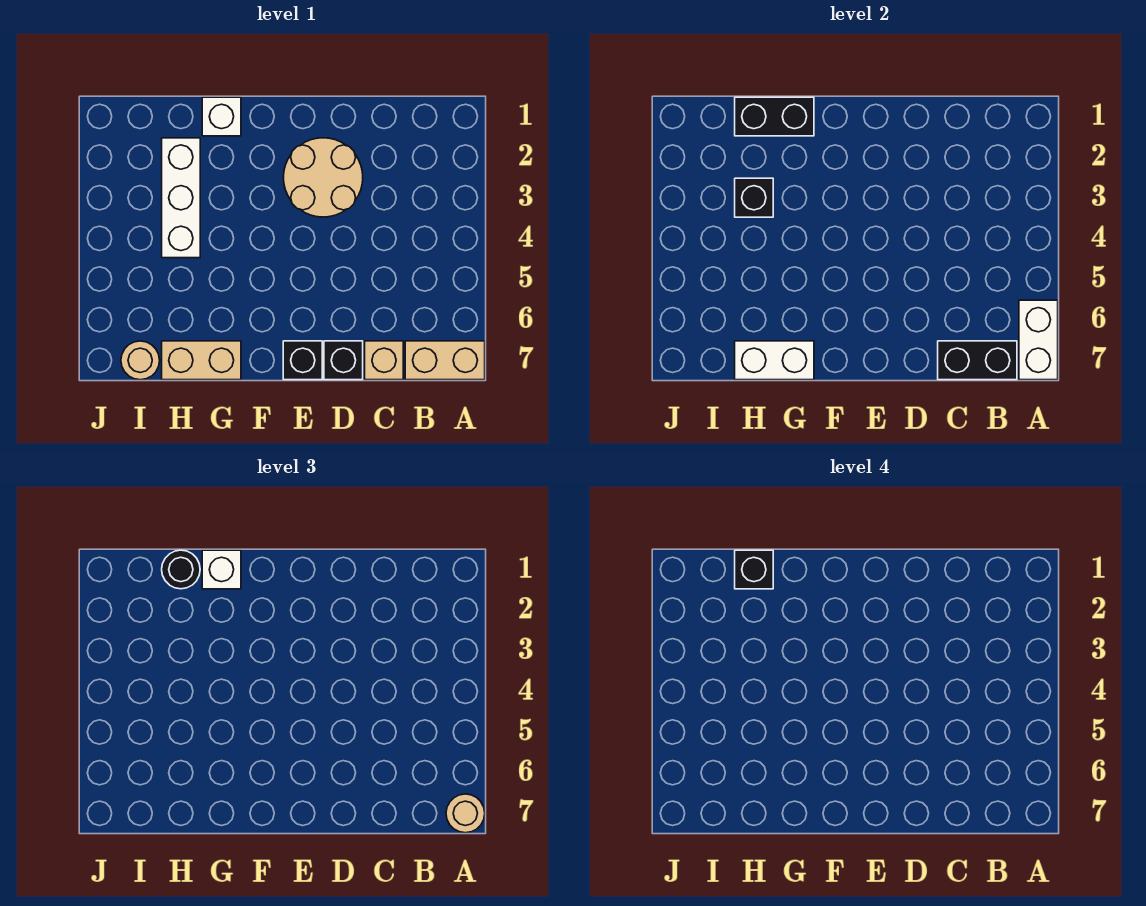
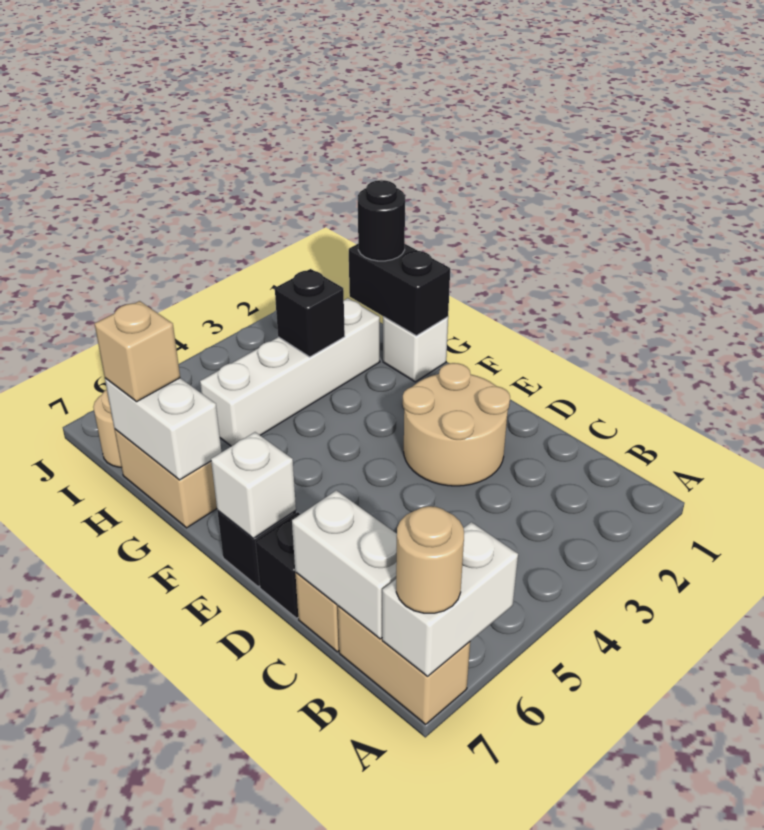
black 1x2 brick [938,341,1017,380] -> white 1x2 brick [292,490,397,639]
white 1x1 brick [202,550,241,589] -> white 1x1 brick moved to [211,432,296,538]
black 1x1 brick [735,550,773,589] -> none
white 1x3 brick [162,138,200,258] -> white 1x4 brick [200,298,380,446]
none -> tan 1x1 brick [95,301,180,402]

